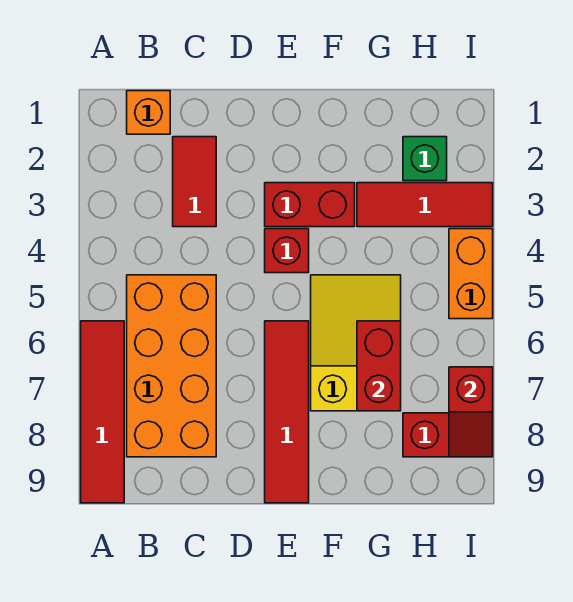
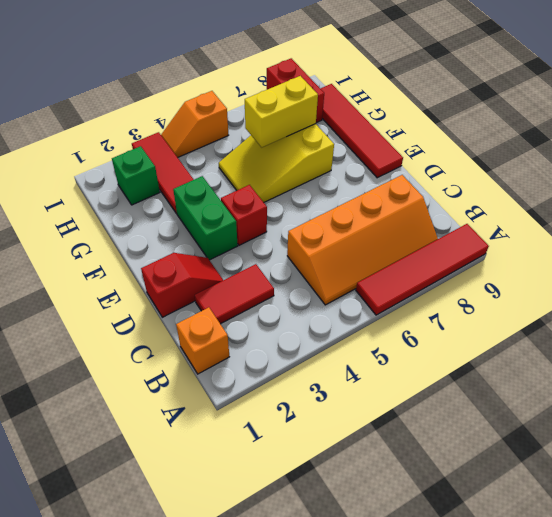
orange 2x4 brick [127,275,216,457] -> orange 2x4 slope [287,175,438,305]
red 1x2 brick [265,183,355,227] -> green 1x2 brick [173,176,238,260]
red 1x4 tile [265,321,309,503] -> red 1x4 tile turned to [320,84,403,178]
red 1x2 brick [357,321,401,411] -> yellow 1x2 brick [245,76,318,147]
orange 1x2 brick [449,229,493,319] -> orange 1x2 slope [161,91,228,158]
red 1x2 slope [449,367,493,457] -> red 1x2 slope moved to [141,253,223,317]

